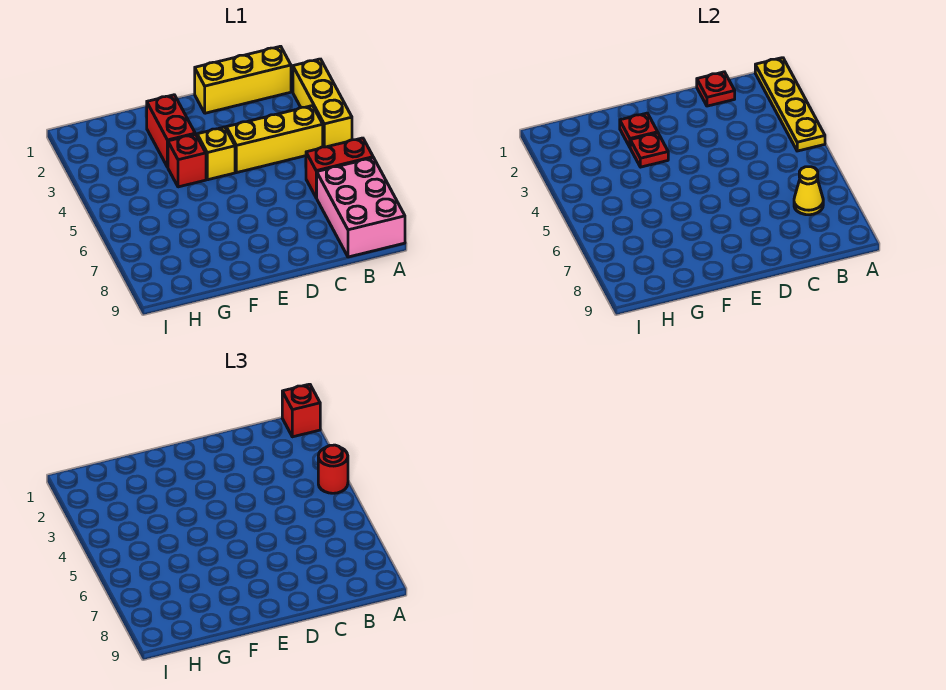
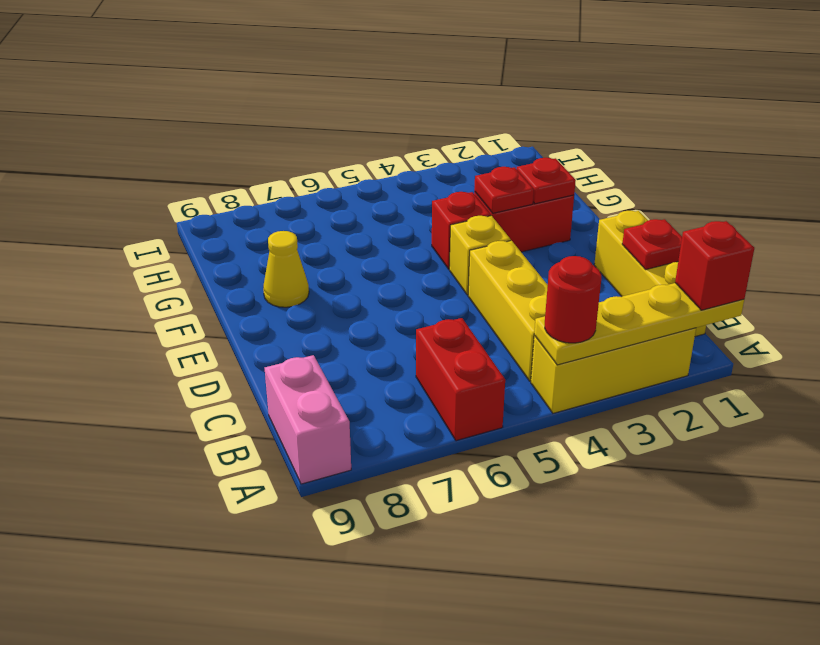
pink 2x3 brick [316,158,405,257] -> pink 1x2 brick [265,355,351,484]
yellow 1x1 cone [794,167,823,215] -> yellow 1x1 cone moved to [263,231,309,307]

